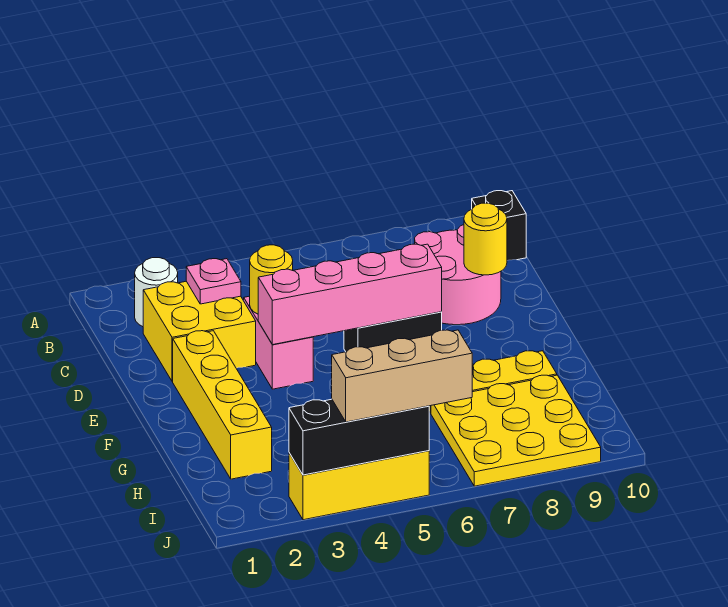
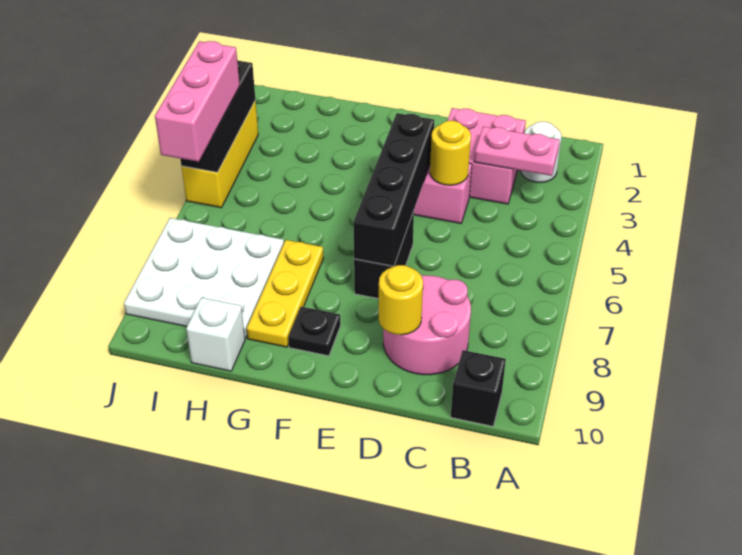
yellow 2x2 brick [143,281,256,382] -> pink 2x2 brick [447,108,526,204]
pink 1x1 plate [186,259,241,304] -> pink 1x2 plate [474,127,560,176]
yellow 1x4 brick [173,331,272,479] -> none
pink 1x4 brick [258,244,442,345] -> black 1x4 brick [354,113,434,266]
none -> black 1x1 plate [288,307,341,356]
yellow 3x3 plate [431,375,601,486] -> white 3x3 plate [124,218,284,339]
none -> white 1x1 brick [186,298,245,371]
tan 1x3 brick [332,330,472,422] -> pink 1x3 brick [155,41,240,162]

